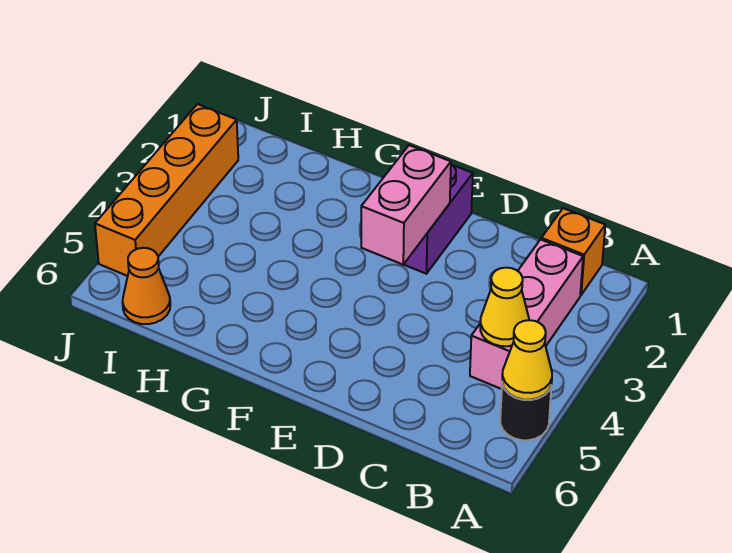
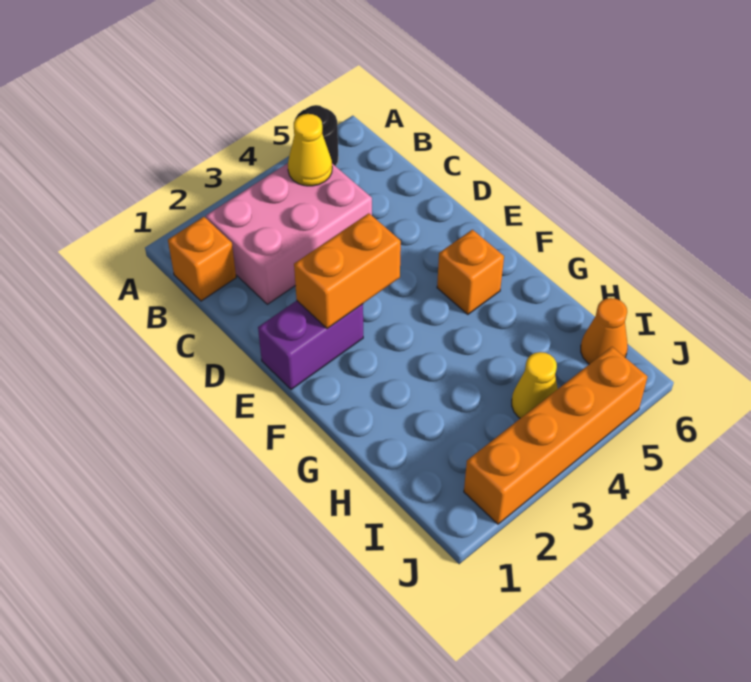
yellow 1x1 cone [502,320,552,400] -> yellow 1x1 cone moved to [512,352,558,418]
pink 1x3 brick [470,240,583,389] -> pink 2x3 brick [206,163,372,304]
pink 1x2 brick [361,145,451,265] -> orange 1x2 brick [294,213,401,329]
none -> orange 1x1 brick [437,230,504,314]

